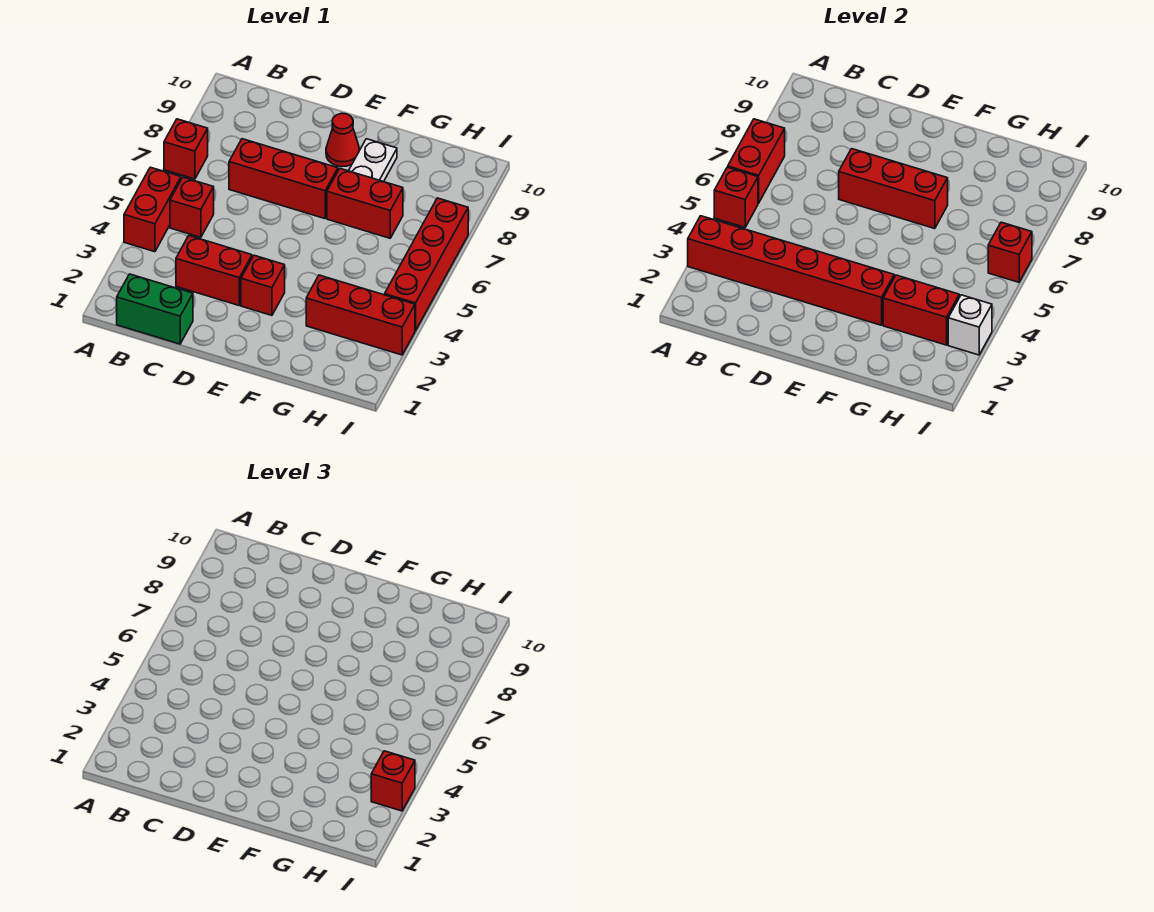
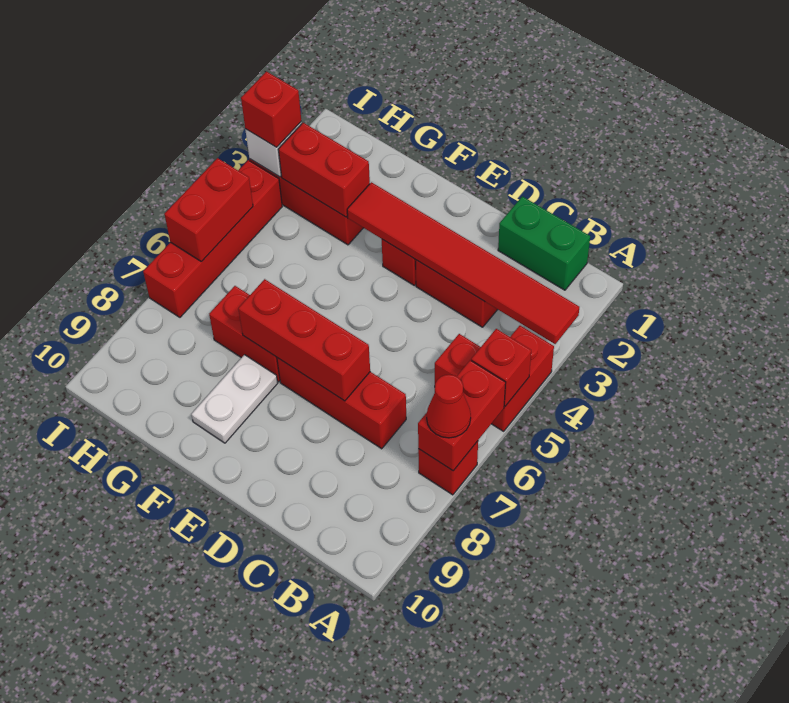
red 1x6 brick [688,216,894,325] -> red 1x6 tile [347,182,579,344]
red 1x1 cone [326,113,359,167] -> red 1x1 cone moved to [427,375,471,438]
red 1x1 brick [988,222,1032,282] -> red 1x2 brick [164,158,253,262]

